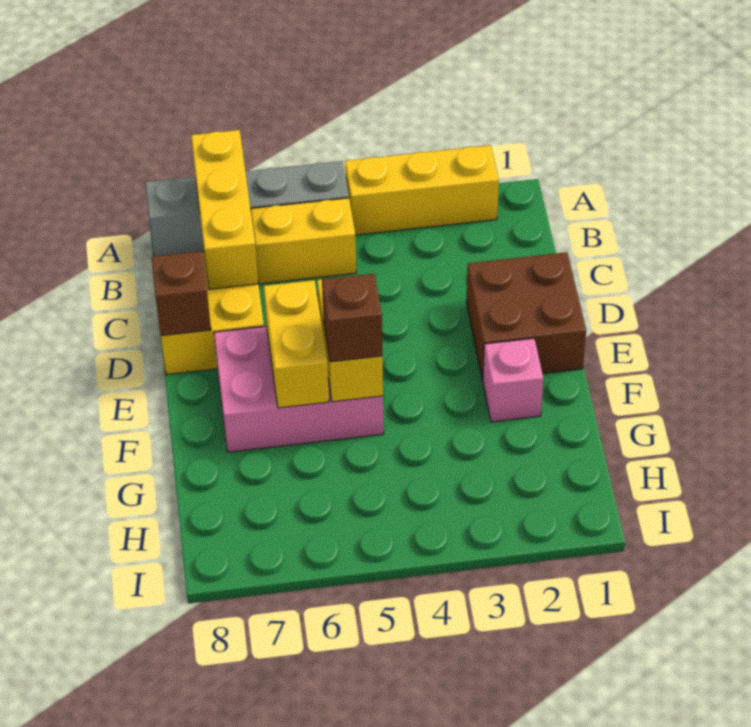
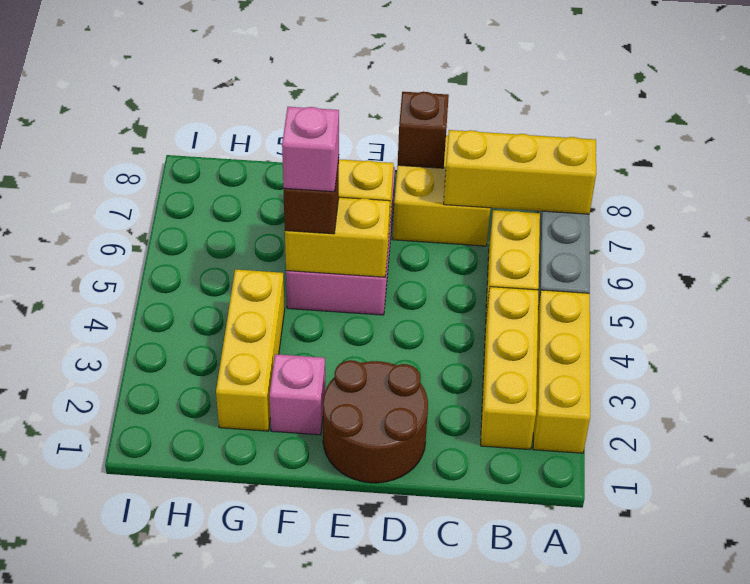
none -> yellow 1x3 brick [481,287,538,450]
brown 2x2 brick [466,252,586,380] -> brown 2x2 round brick [323,360,428,483]
none -> pink 1x1 brick [282,107,339,192]
none -> yellow 1x3 brick [216,269,285,431]

